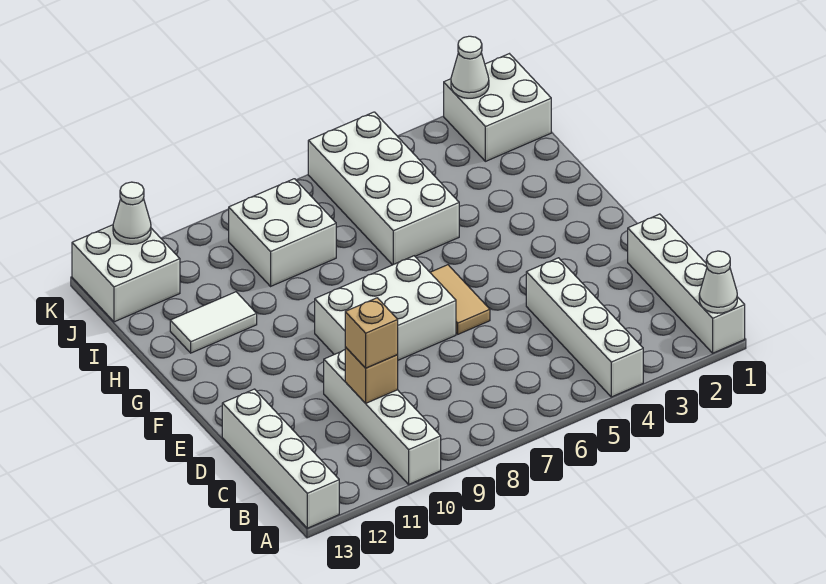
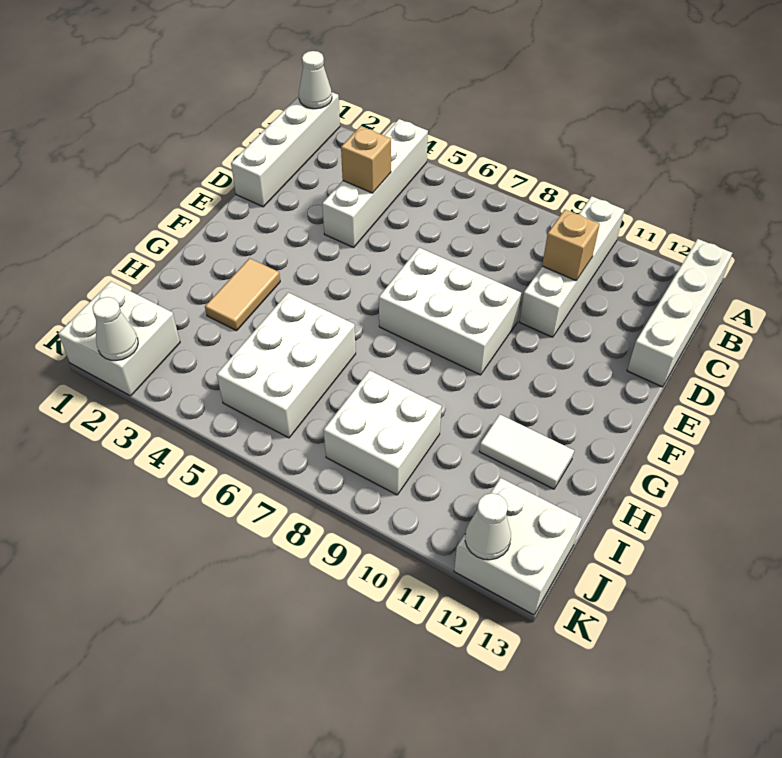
tan 1x1 brick [345,298,398,368] -> tan 1x1 brick moved to [341,126,391,193]
tan 1x2 tile [430,265,490,334] -> tan 1x2 tile moved to [205,258,280,331]
white 2x4 brick [308,112,459,265] -> white 2x3 brick [217,293,356,438]

